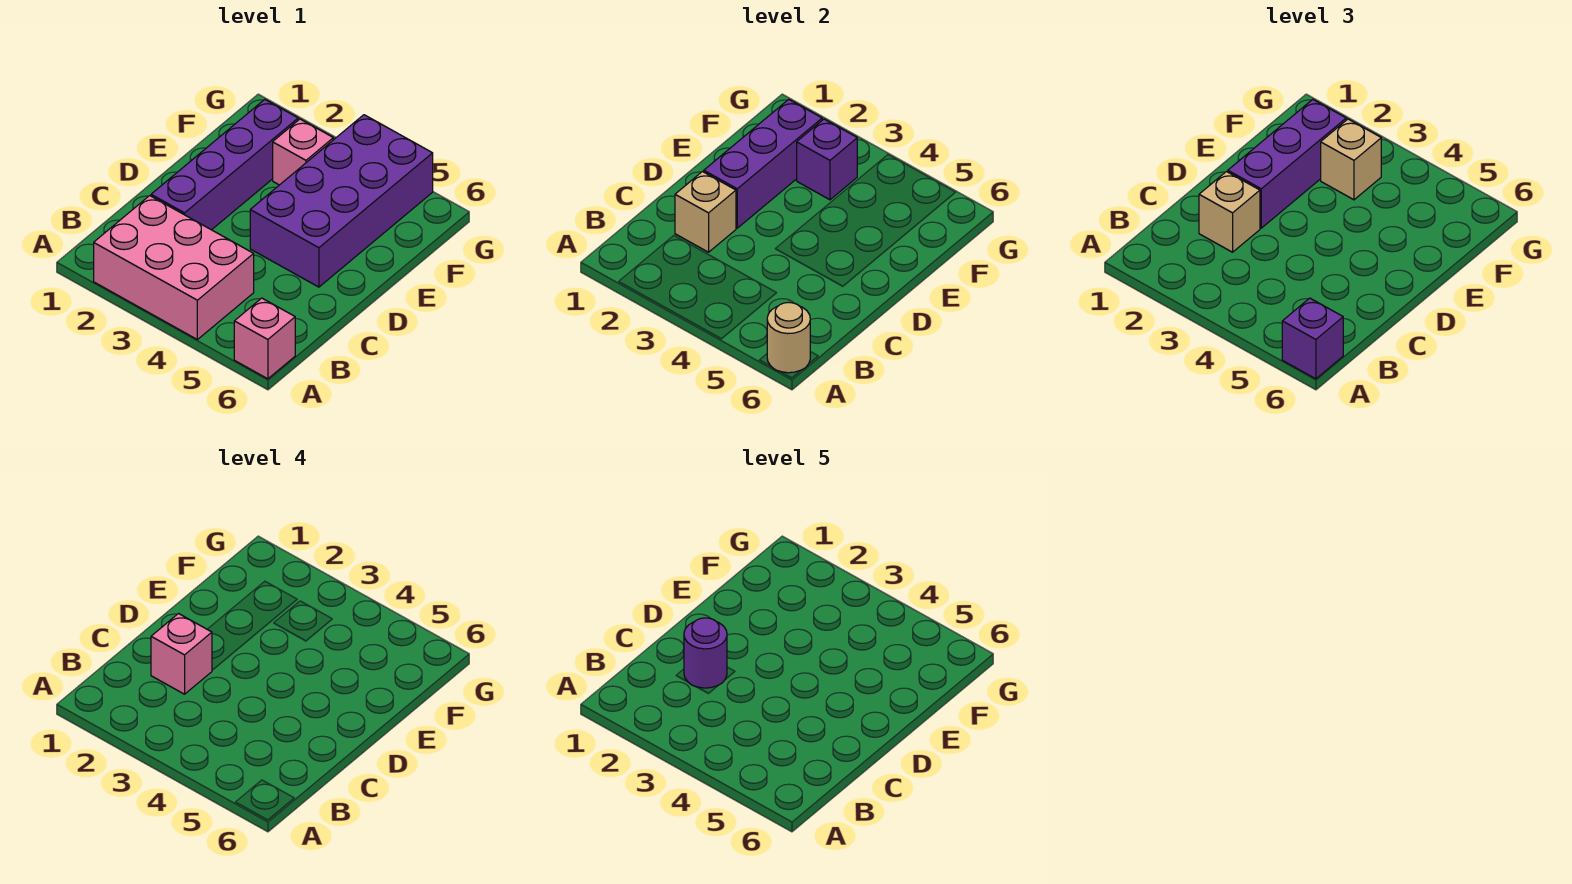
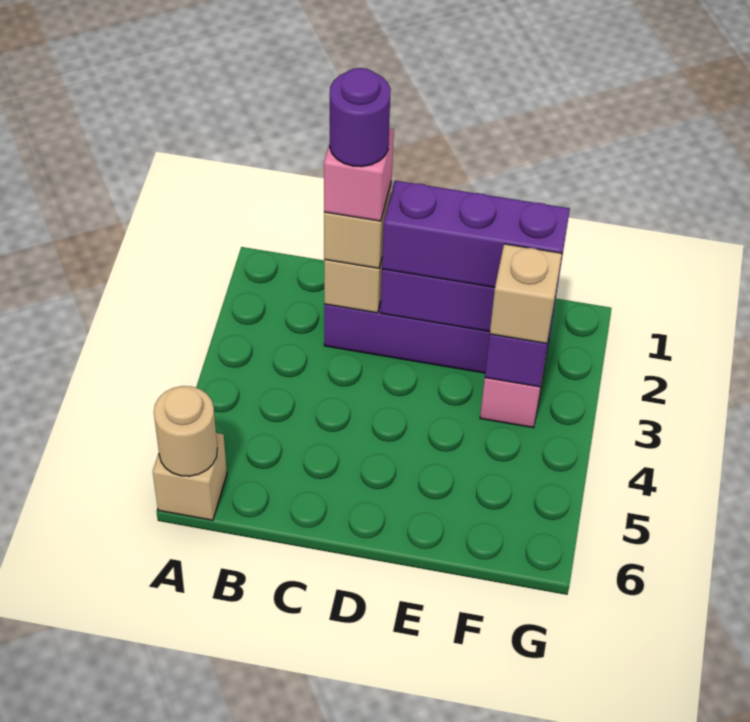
pink 2x3 brick [94,196,254,339] -> none
pink 1x1 brick [234,298,295,379] -> tan 1x1 brick [153,433,227,520]
purple 1x1 brick [1282,298,1343,379] -> none
purple 2x4 brick [250,115,433,287] -> none

